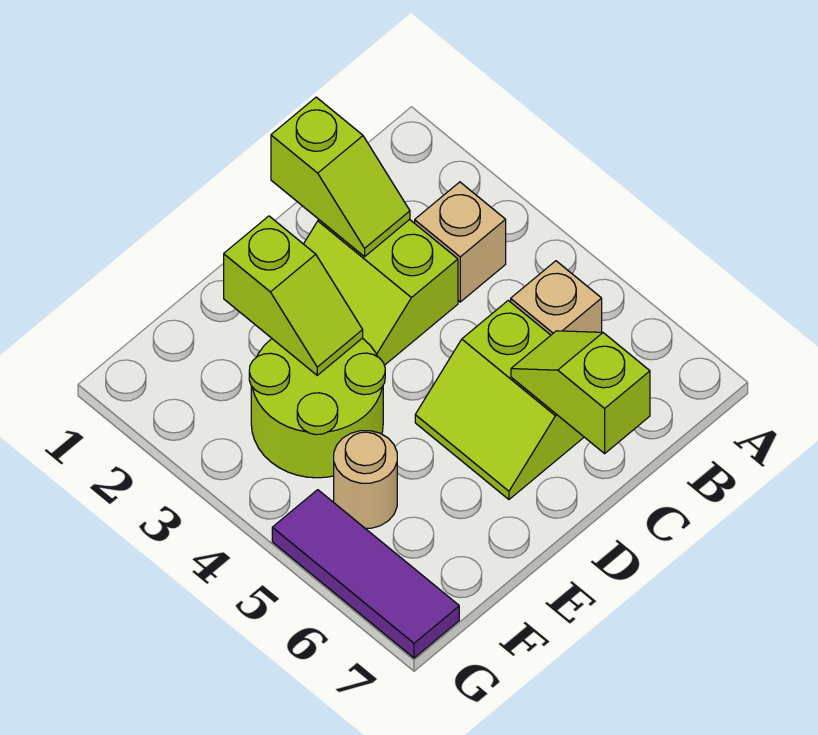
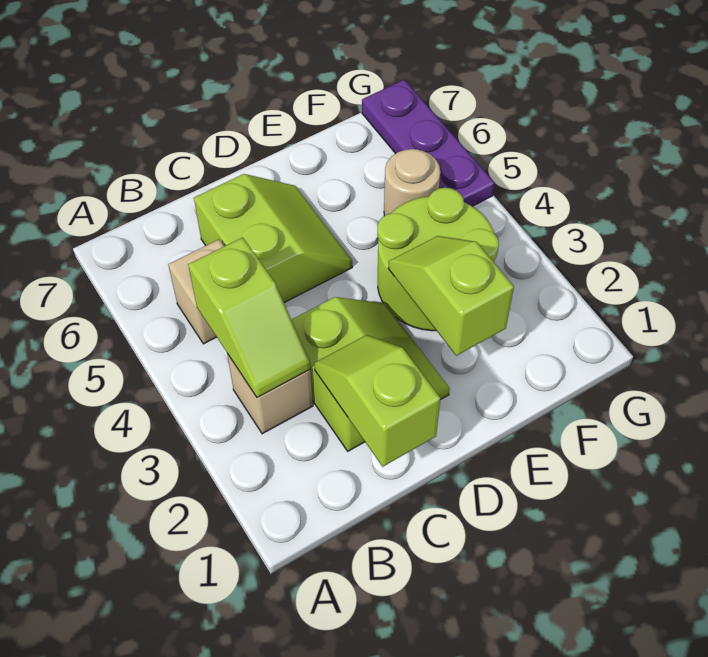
lime 1x2 slope [511,331,650,453] -> lime 1x2 slope moved to [188,238,310,397]
purple 1x3 tile [272,490,459,658] -> purple 1x3 plate [362,80,494,206]

